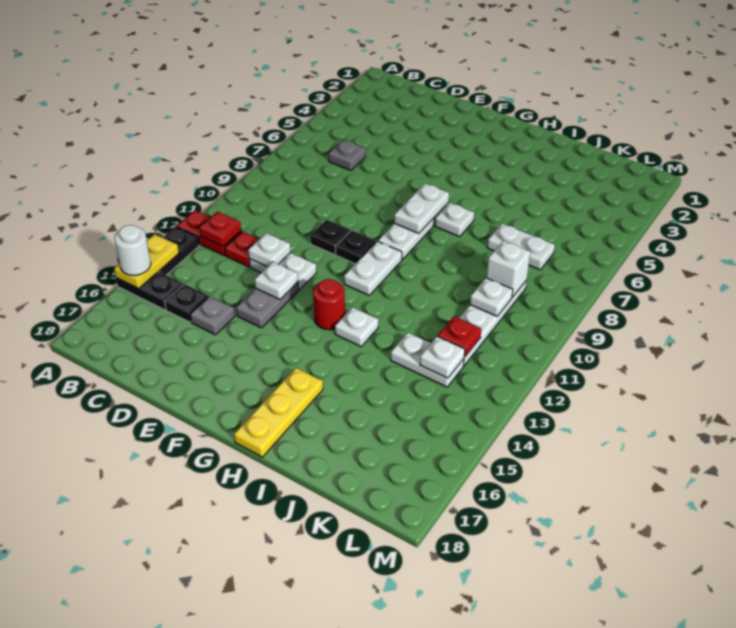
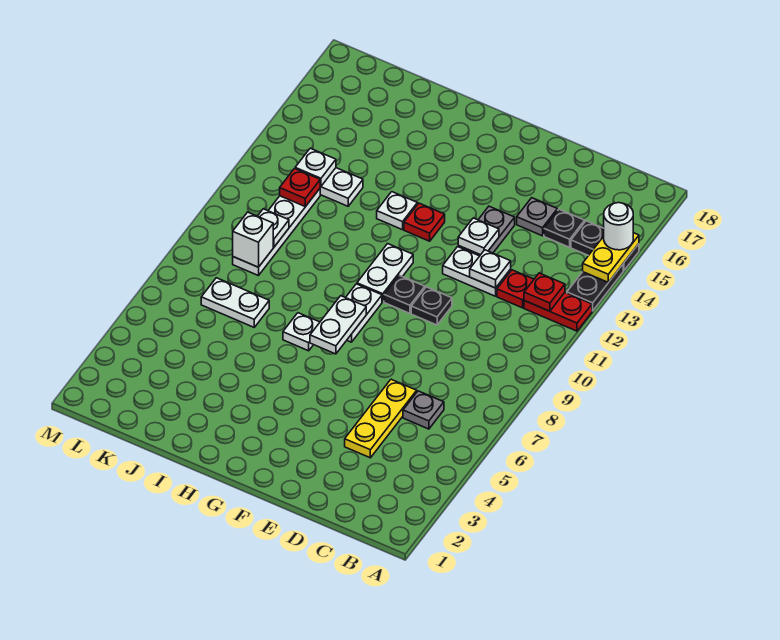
red 1x1 round brick [313,279,345,330] -> red 1x1 plate [404,203,445,241]
yellow 1x3 plate [234,368,323,457] -> yellow 1x3 plate moved to [345,379,417,458]

